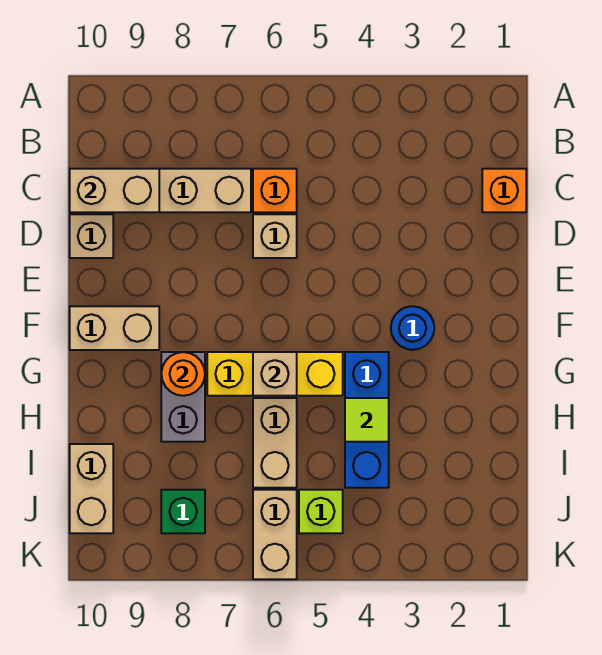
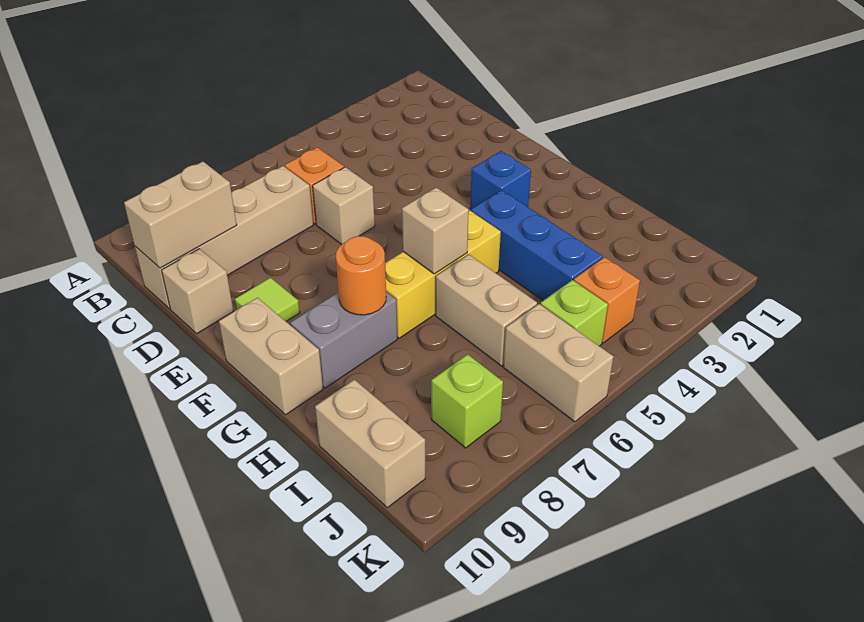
orange 1x1 brick [482,169,526,212] -> orange 1x1 brick moved to [574,257,640,343]
blue 1x1 round brick [391,306,434,350] -> blue 1x1 brick [470,151,531,209]
tan 1x2 brick [70,306,159,350] -> tan 1x2 brick turned to [219,298,323,415]
grey 1x2 brick [161,352,205,442] -> grey 1x2 brick turned to [290,292,397,388]
lime 1x1 tile [345,398,389,442] -> lime 1x1 tile moved to [235,278,300,321]
green 1x1 brick [161,490,205,533] -> lime 1x1 brick [431,354,503,448]

